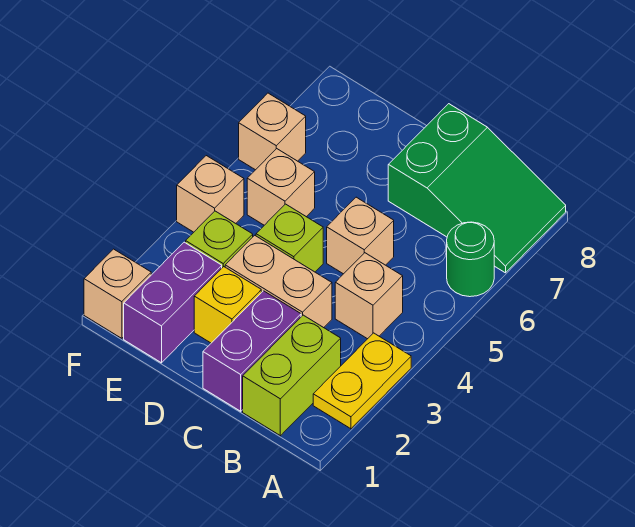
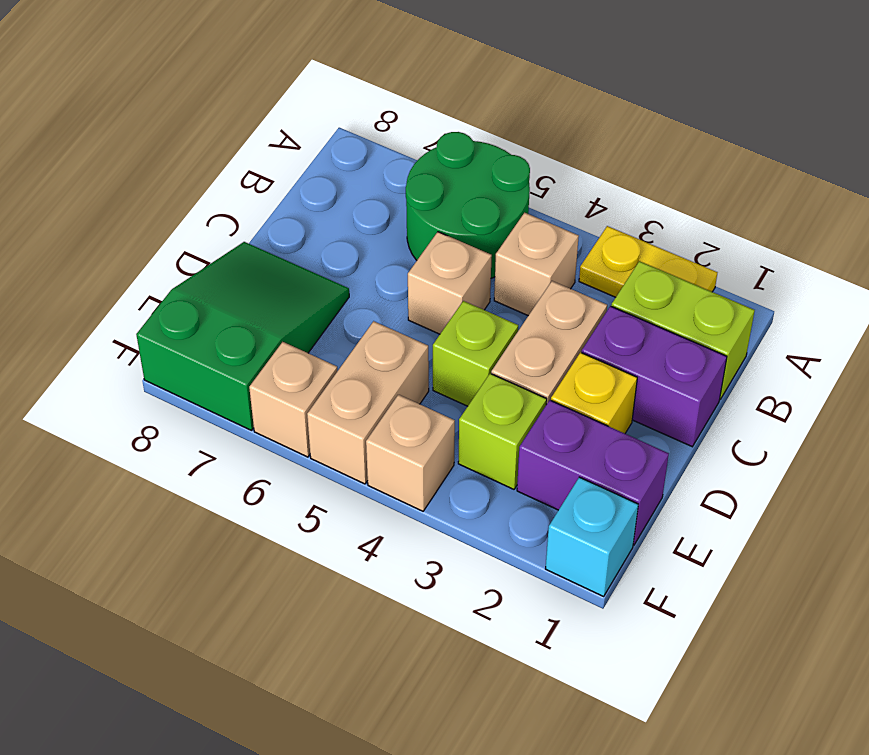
green 1x1 round brick [447,222,494,297] -> green 2x2 round brick [406,132,530,278]
green 2x3 slope [388,104,566,273] -> green 2x3 slope moved to [136,242,349,430]
tan 1x1 brick [247,149,315,225] -> tan 1x2 brick [307,321,429,484]
tan 1x1 brick [84,249,151,338] -> cyan 1x1 brick [546,477,638,596]

